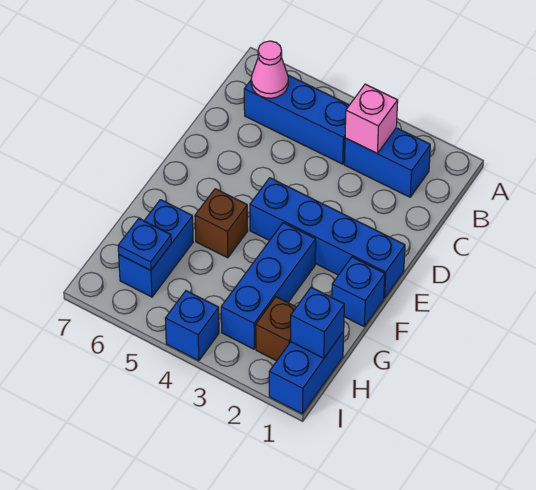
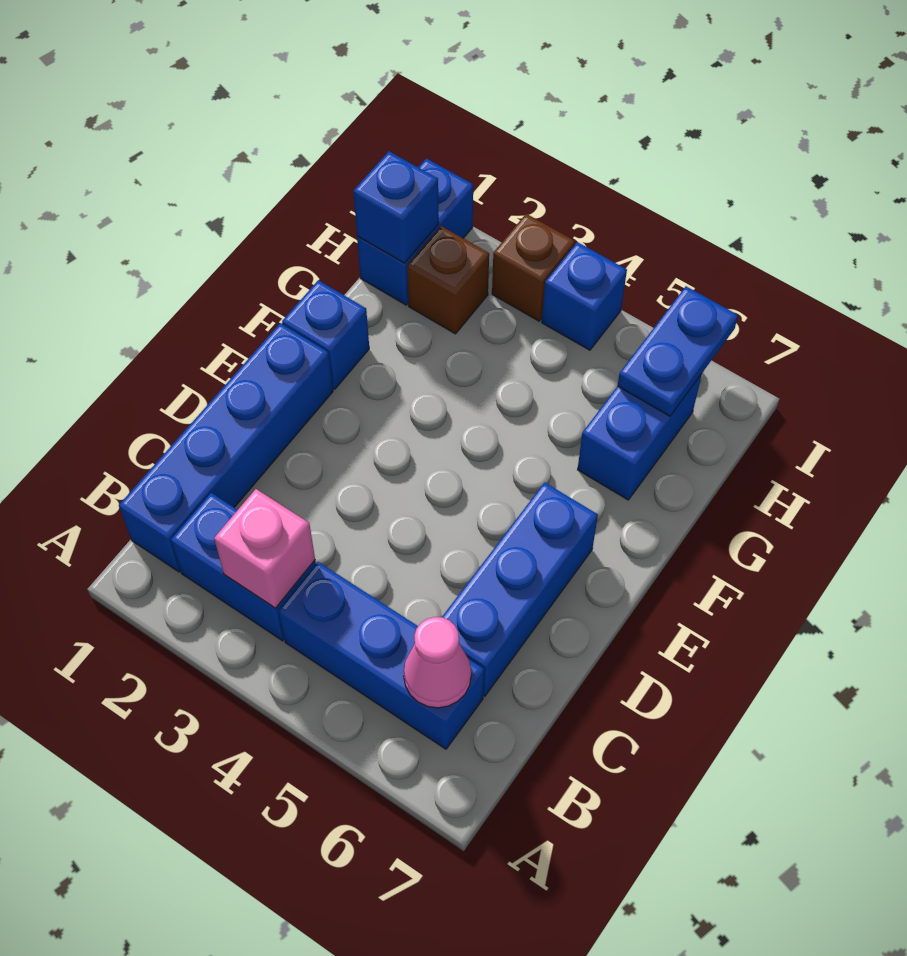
blue 1x4 brick [250,178,405,298] -> blue 1x4 brick turned to [119,323,333,572]
blue 1x3 brick [221,223,316,349] -> blue 1x3 brick moved to [442,482,598,696]
brown 1x1 brick [195,189,248,258] -> brown 1x1 brick moved to [492,214,575,321]
blue 1x1 plate [118,219,171,270] -> blue 1x2 plate [618,286,738,416]

